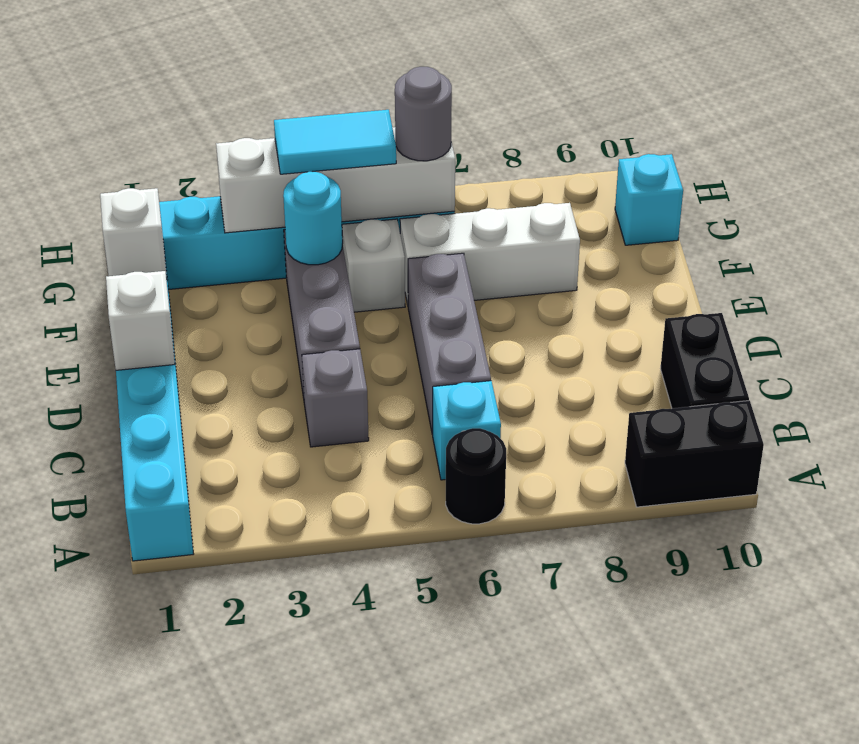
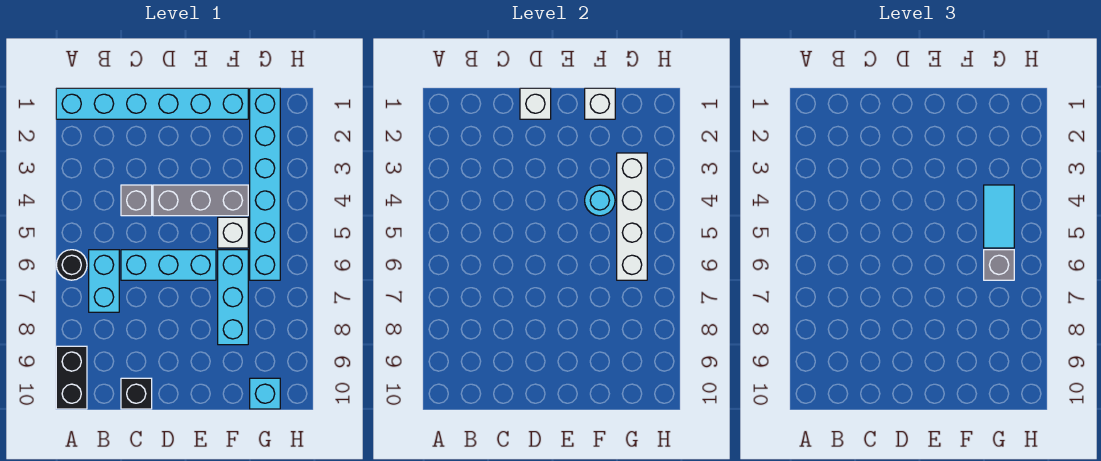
cyan 1x1 brick [433,381,501,480] -> cyan 1x2 brick [89,250,119,312]
black 1x2 brick [661,313,749,408] -> black 1x1 brick [121,378,152,409]
grey 1x3 brick [408,253,491,434] -> cyan 1x3 brick [121,250,216,280]
white 1x3 brick [400,203,580,305] -> cyan 1x3 brick [218,250,248,345]
grey 1x1 round brick [395,67,452,161] -> grey 1x1 brick [984,250,1014,280]

